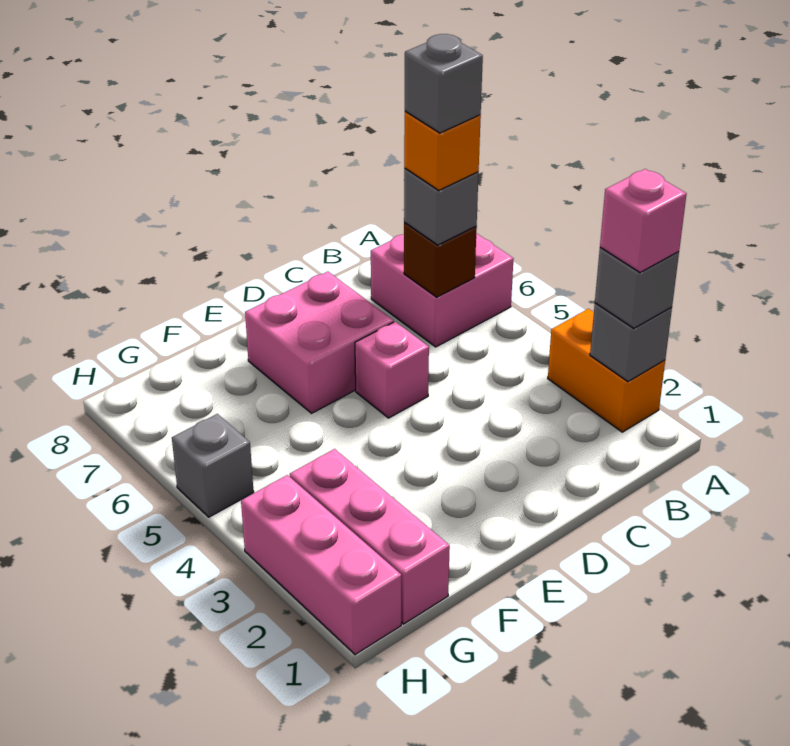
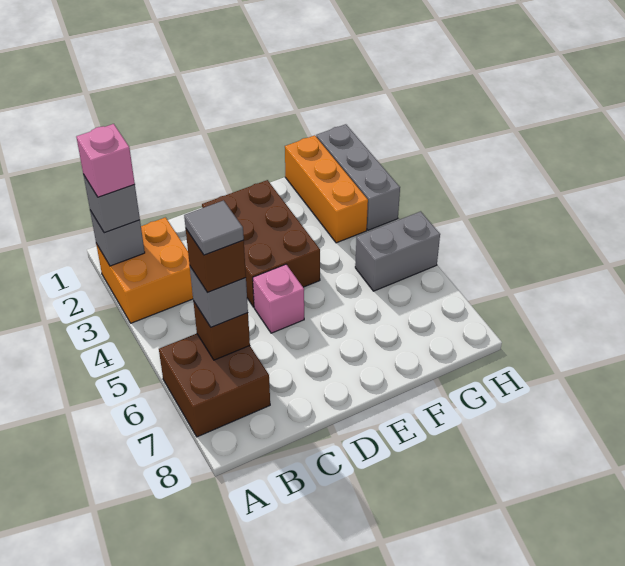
orange 1x2 brick [548,309,665,432] -> orange 2x2 brick [96,217,193,323]
pink 2x2 brick [371,233,514,347] -> brown 2x2 brick [159,334,270,437]
orange 1x1 brick [404,111,481,190] -> brown 1x1 brick [186,229,246,293]
grey 1x1 brick [405,34,483,133] -> grey 1x1 tile [184,200,244,255]
none -> brown 2x3 brick [202,180,320,307]
pink 2x2 brick [245,272,394,413] -> none
pink 1x3 brick [290,449,450,624] -> orange 1x3 brick [285,135,368,243]
pink 1x3 brick [241,475,401,655] -> grey 1x3 brick [316,124,400,230]
grey 1x1 brick [172,414,254,517] -> grey 1x2 brick [355,211,440,291]

